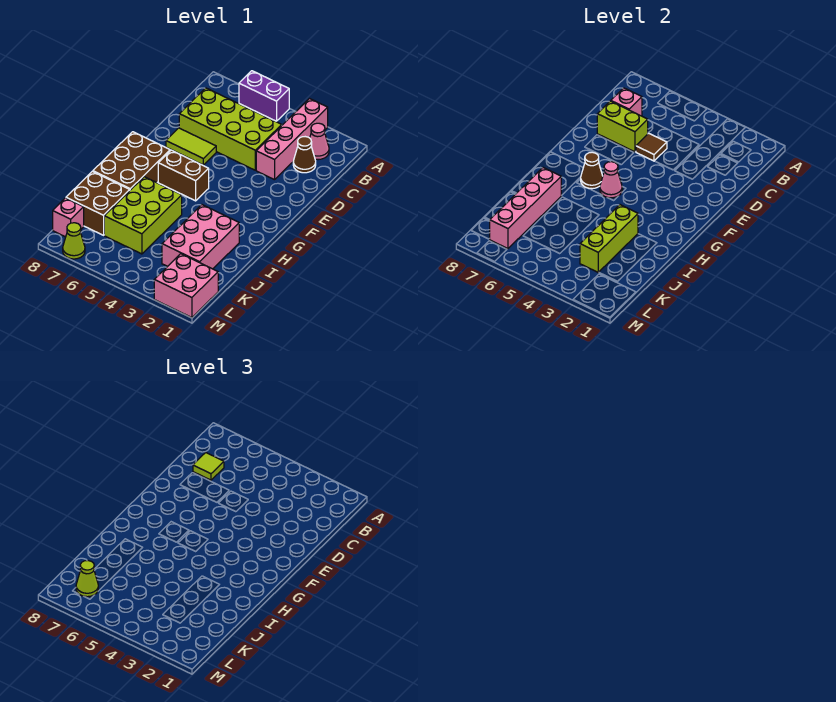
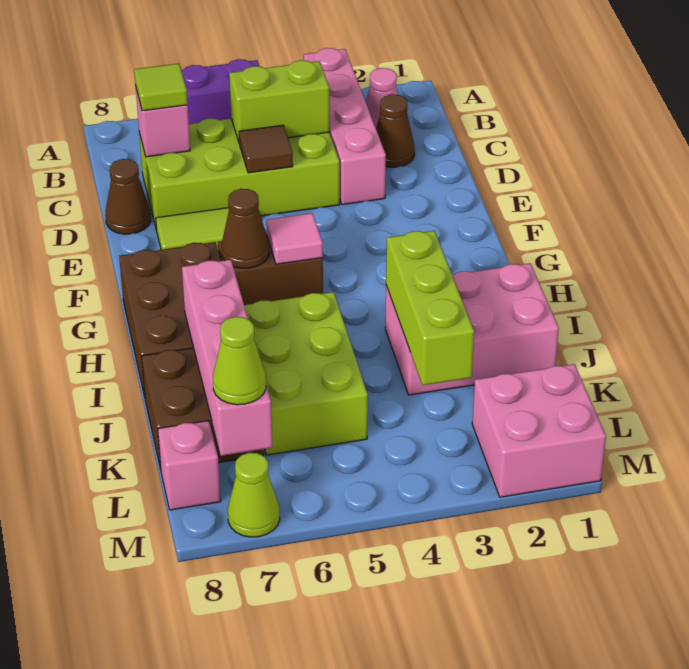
lime 1x2 brick [597,101,648,152] -> lime 1x2 brick moved to [229,60,329,144]
none -> brown 1x1 cone [105,159,151,234]
pink 1x1 cone [600,162,622,198] -> pink 1x1 tile [266,213,323,264]
pink 2x3 brick [162,205,239,269] -> pink 2x3 brick turned to [385,263,559,395]

